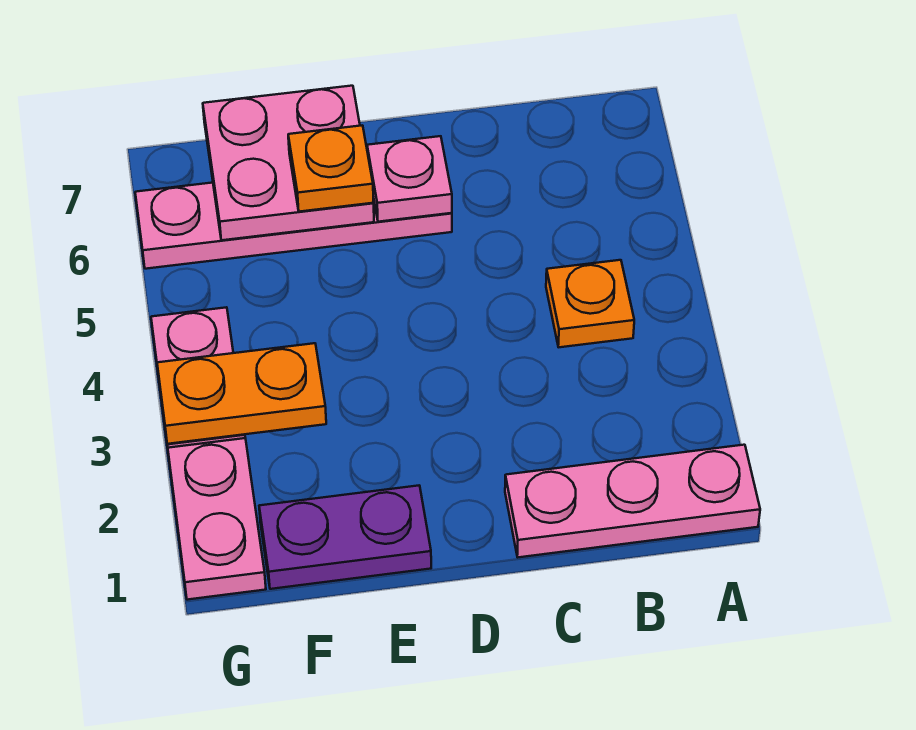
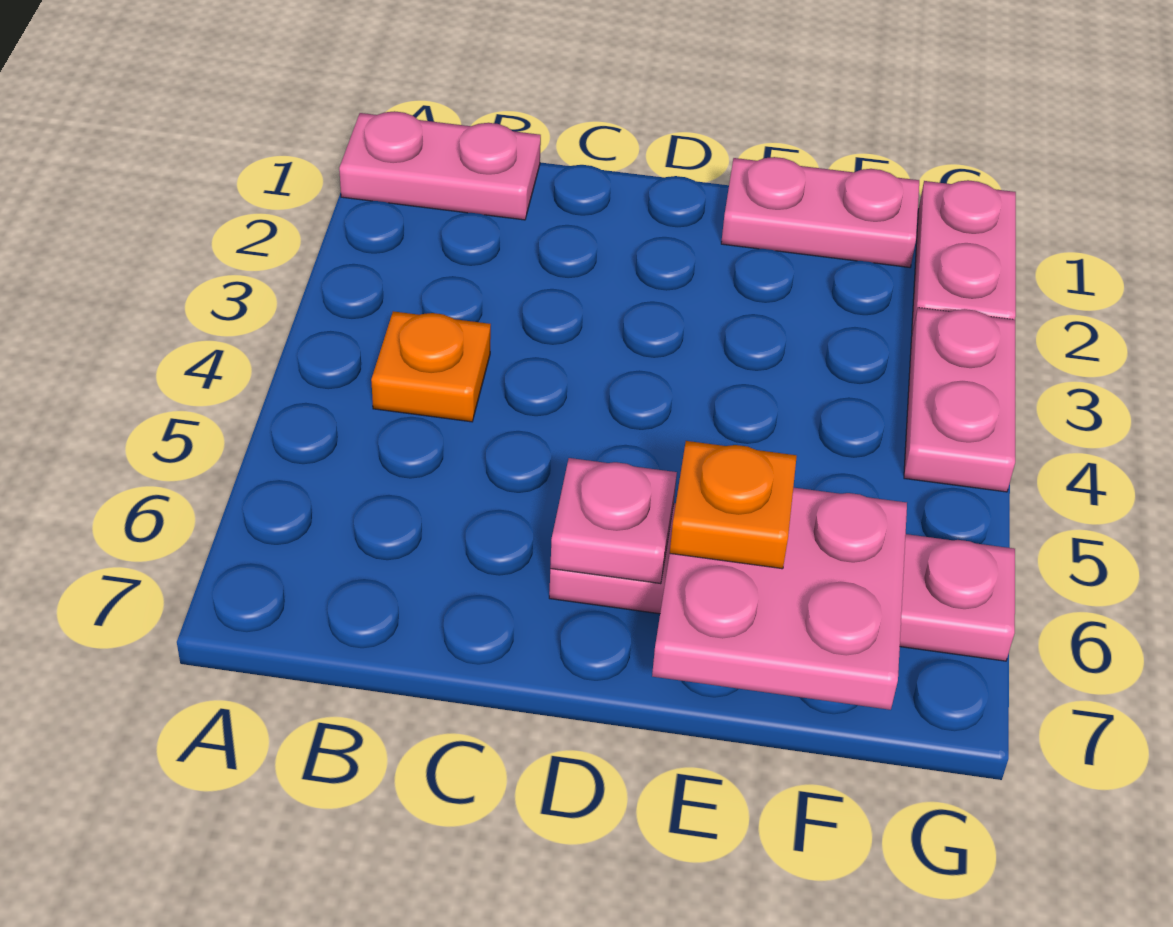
pink 1x3 plate [505,445,760,557] -> pink 1x2 plate [339,111,541,220]
purple 1x2 plate [259,486,431,589] -> pink 1x2 plate [721,157,919,267]
orange 1x2 plate [157,343,326,444] -> none

